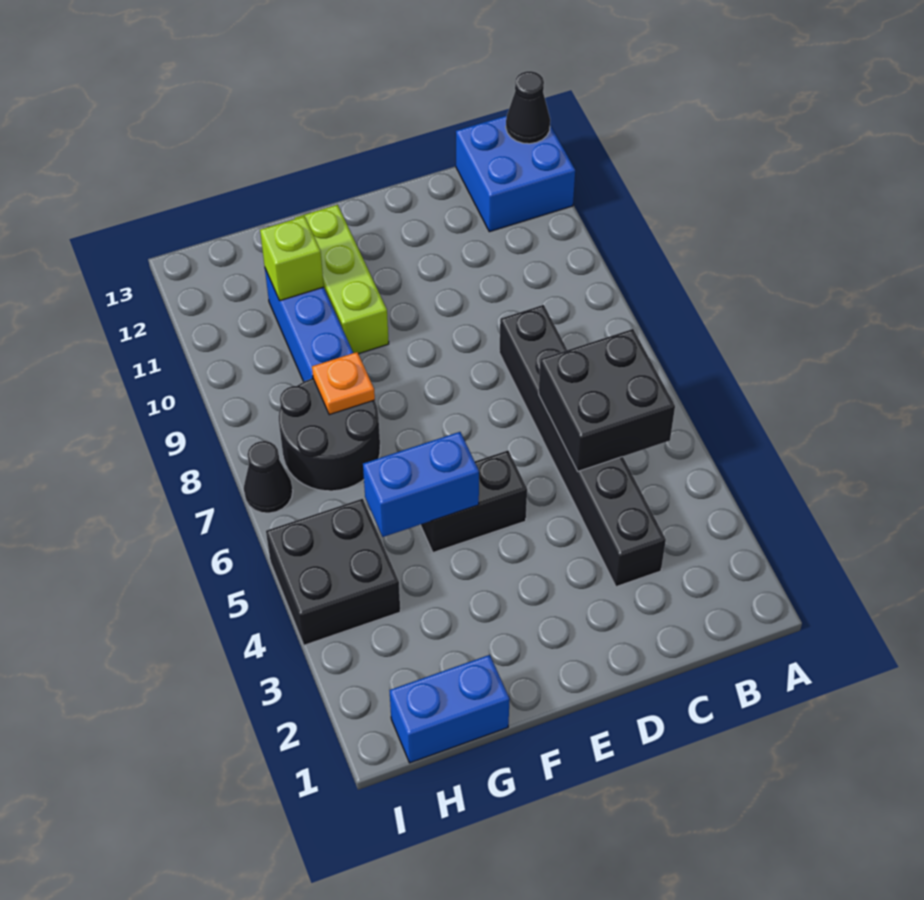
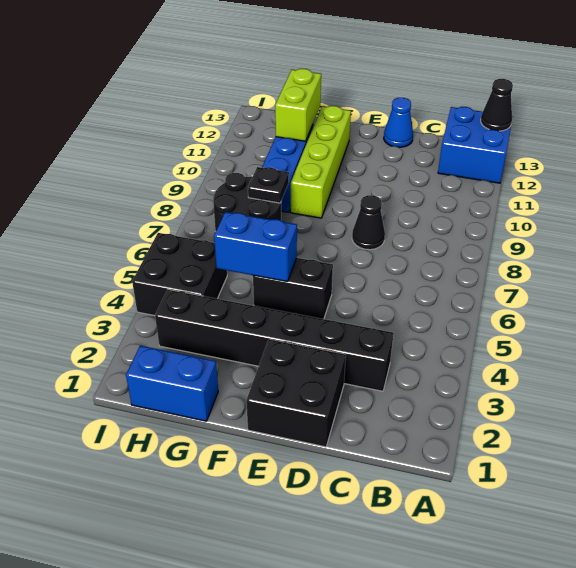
black 2x2 brick [539,329,675,471] -> black 2x2 brick moved to [246,339,346,447]
black 1x6 brick [499,305,666,587] -> black 1x6 brick turned to [155,289,394,391]
none -> blue 1x1 cone [384,98,413,147]
lime 1x3 brick [295,205,389,354] -> lime 1x4 brick [291,106,351,218]
orange 1x1 plate [312,352,375,415] -> black 1x1 plate [248,167,289,203]
lime 1x1 brick [260,216,324,301] -> lime 1x2 brick [275,69,321,141]
black 1x1 cone [244,441,293,513] -> black 1x1 cone moved to [352,195,385,250]

